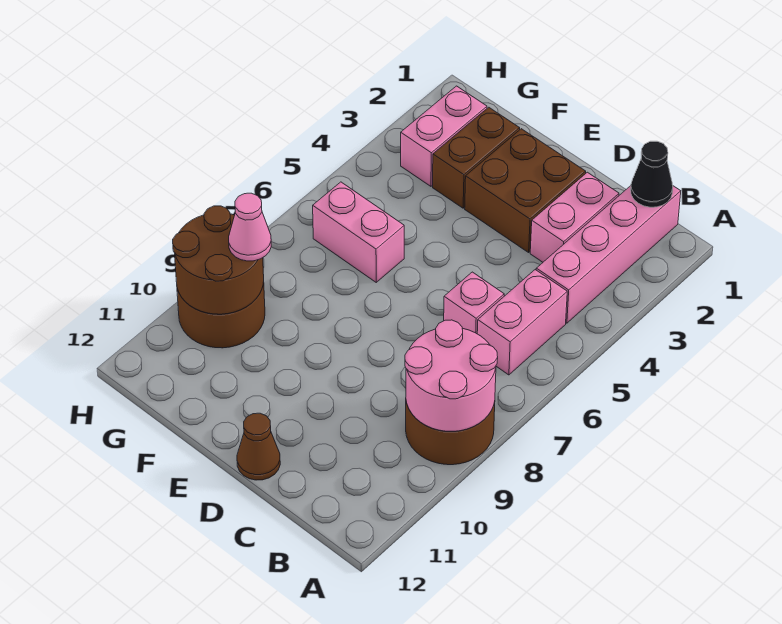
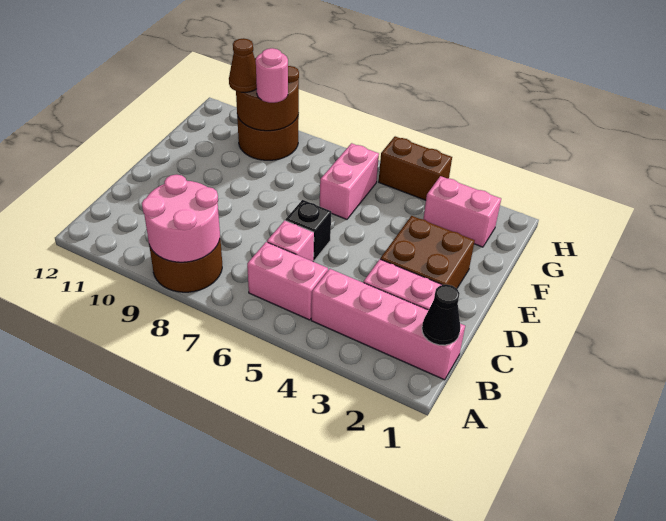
none -> black 1x1 brick [285,200,331,261]
brown 1x1 cone [237,413,280,480] -> brown 1x1 cone moved to [229,38,257,92]
brown 1x2 brick [433,107,520,208] -> brown 1x2 brick moved to [379,136,452,200]
pink 1x1 cone [229,193,271,261] -> pink 1x1 round brick [256,48,288,103]

